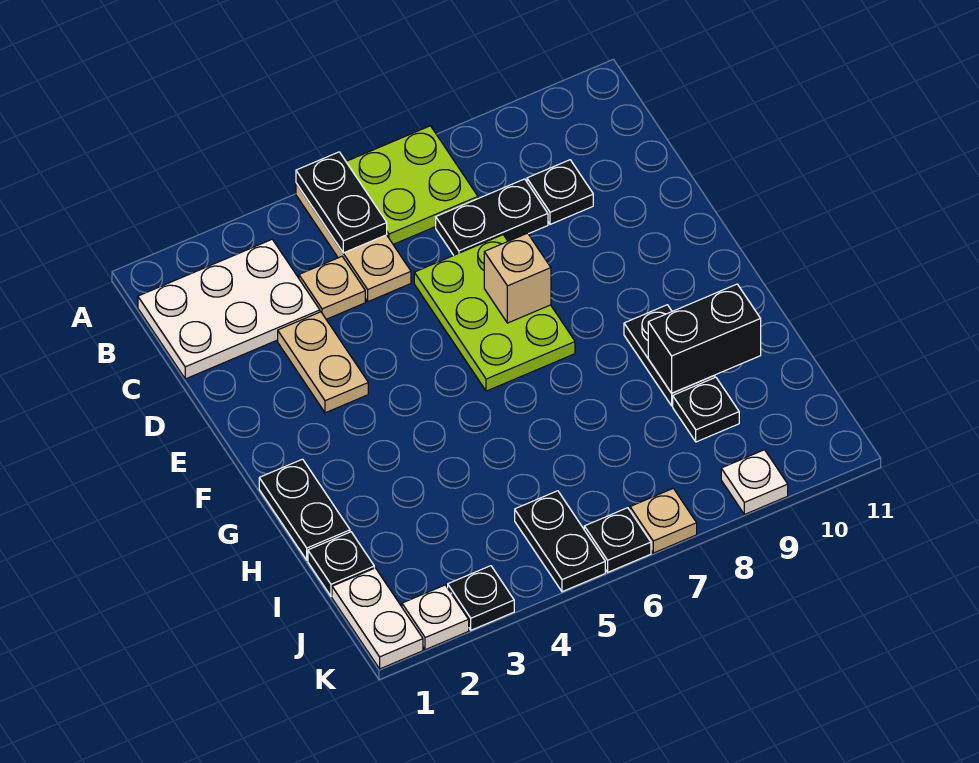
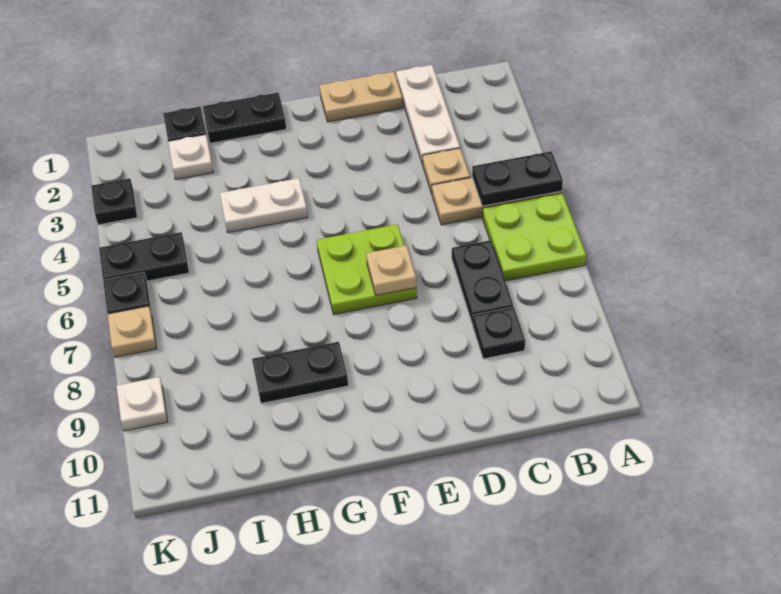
white 2x3 plate [138,239,320,379] -> white 1x3 plate [396,65,460,164]
tan 1x2 plate [278,312,368,413] -> tan 1x2 plate moved to [319,72,403,122]
lime 2x3 plate [414,235,575,391] -> lime 2x2 plate [317,224,417,314]
tan 1x1 brick [484,233,551,323] -> tan 1x1 plate [366,245,417,296]
black 1x2 brick [648,284,761,393] -> none
black 1x1 plate [673,377,739,442] -> none
white 1x2 plate [332,568,423,669] -> white 1x2 plate moved to [220,178,308,233]
white 1x1 plate [402,585,469,650] -> white 1x1 plate moved to [168,135,213,179]

